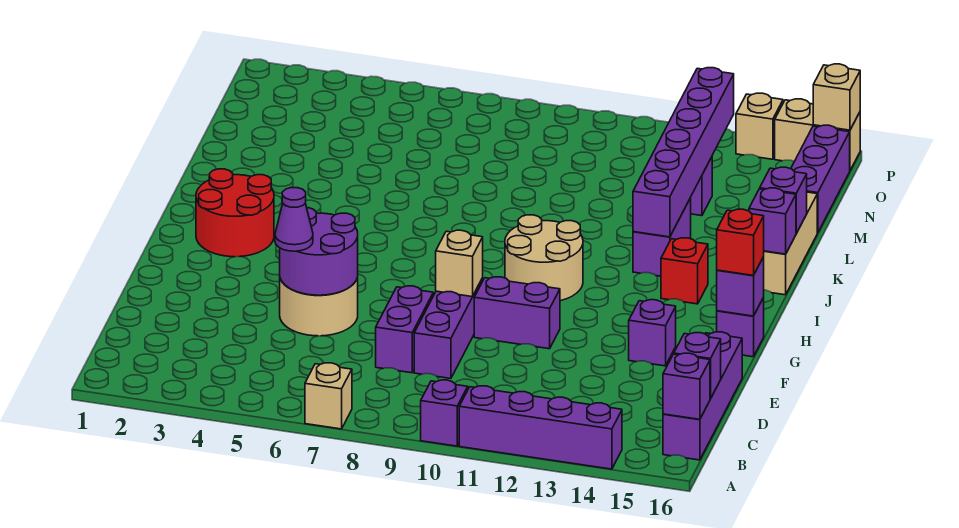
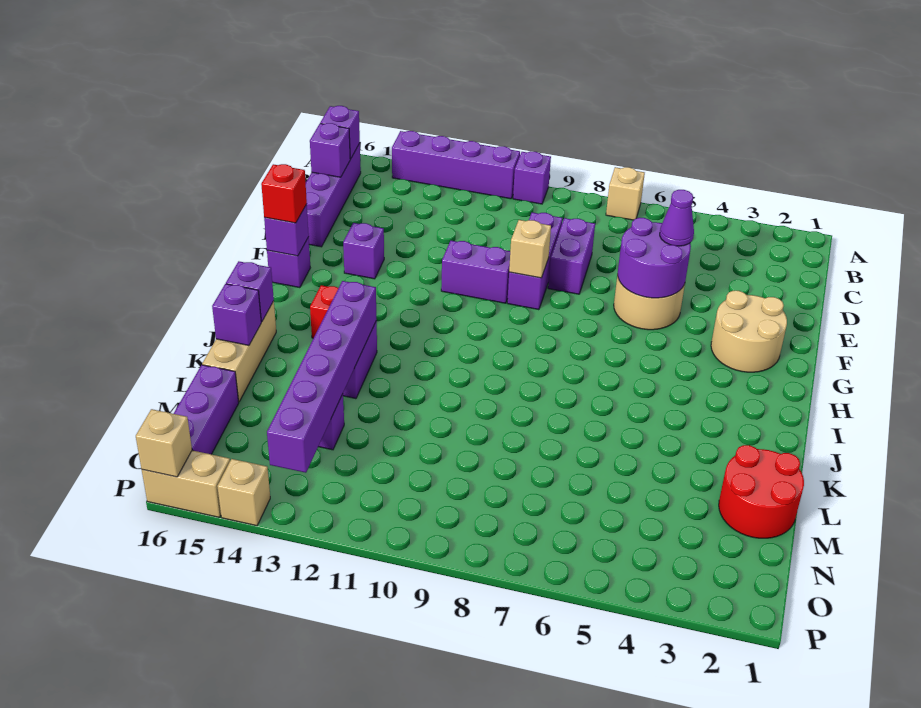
red 2x2 round brick [196,169,274,257] -> red 2x2 round brick moved to [719,445,804,538]
tan 2x2 round brick [505,215,583,301] -> tan 2x2 round brick moved to [711,291,787,372]

